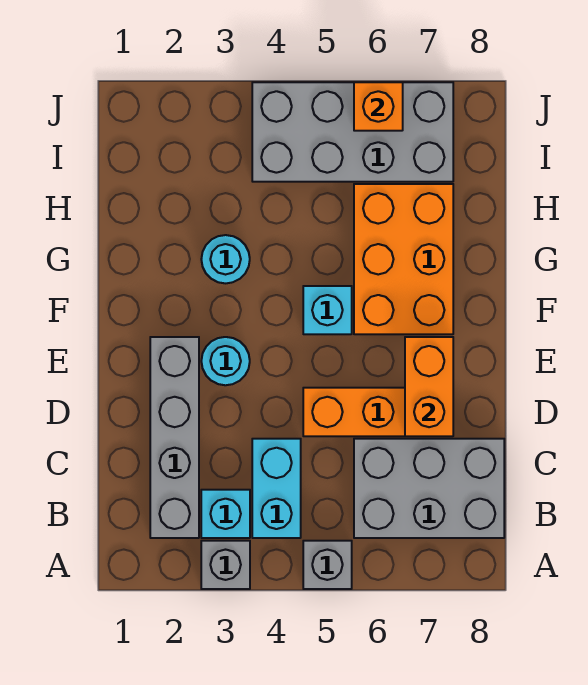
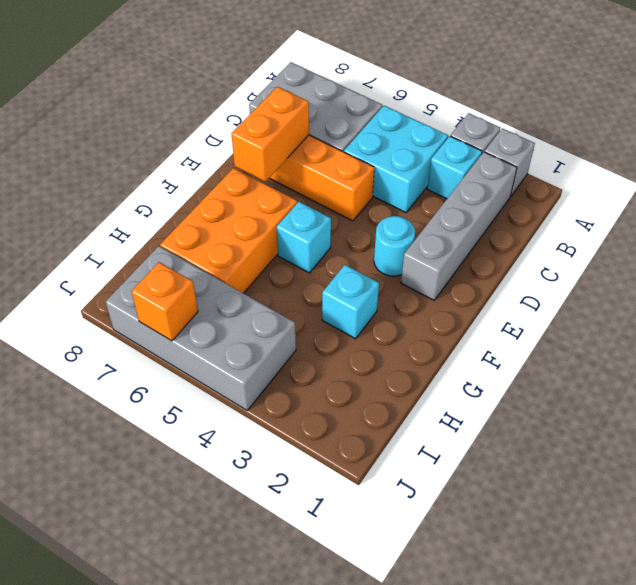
grey 1x1 brick [303,541,352,589] -> grey 1x1 brick moved to [485,128,535,197]
cyan 1x2 brick [252,439,301,538] -> cyan 2x2 brick [344,106,448,213]
cyan 1x1 round brick [201,235,250,283] -> cyan 1x1 brick [322,265,379,339]

